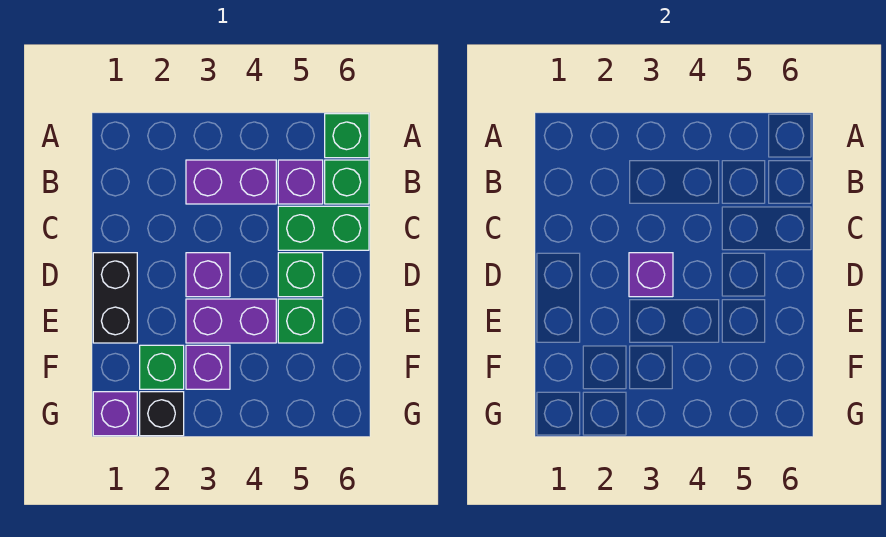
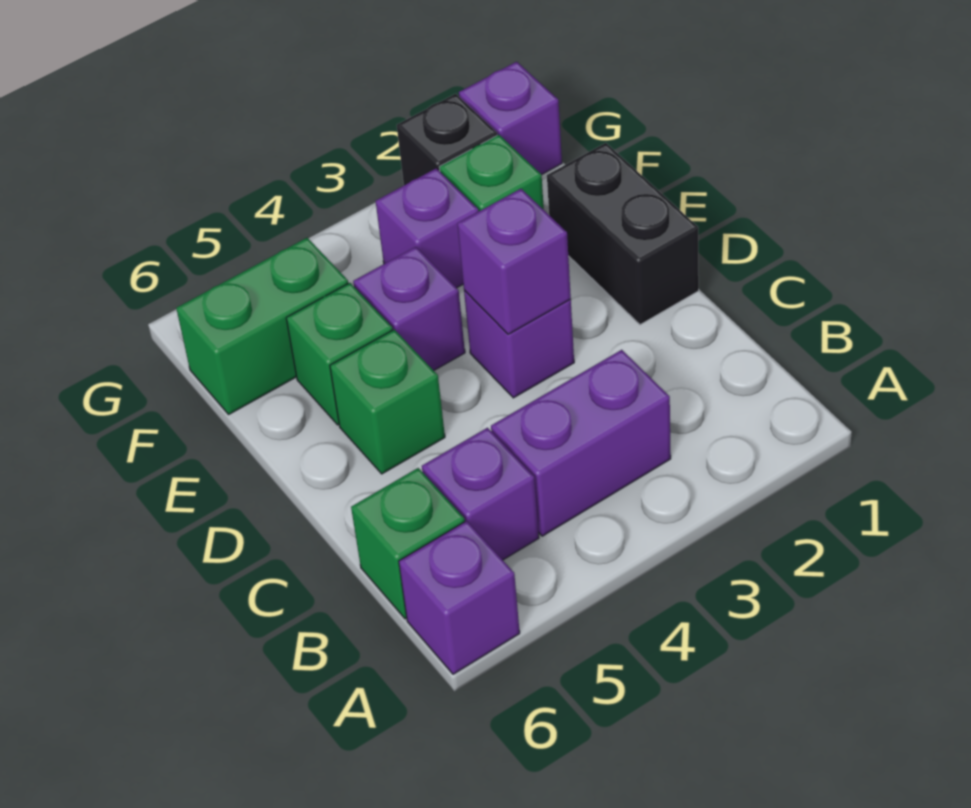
green 1x1 brick [325,114,369,158] -> purple 1x1 brick [399,521,520,674]
green 1x2 brick [278,206,369,250] -> green 1x2 brick moved to [176,238,348,414]
purple 1x2 brick [186,299,276,343] -> purple 1x1 brick [353,247,465,371]

